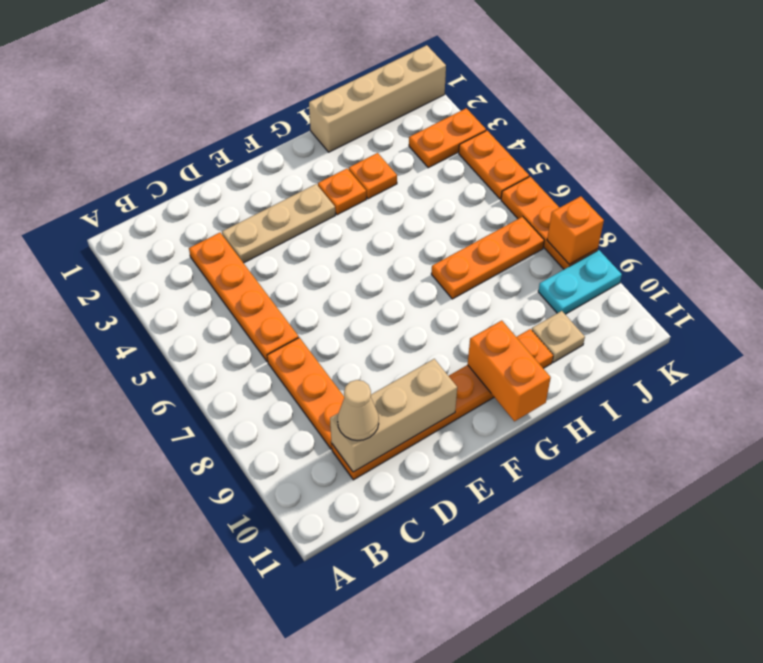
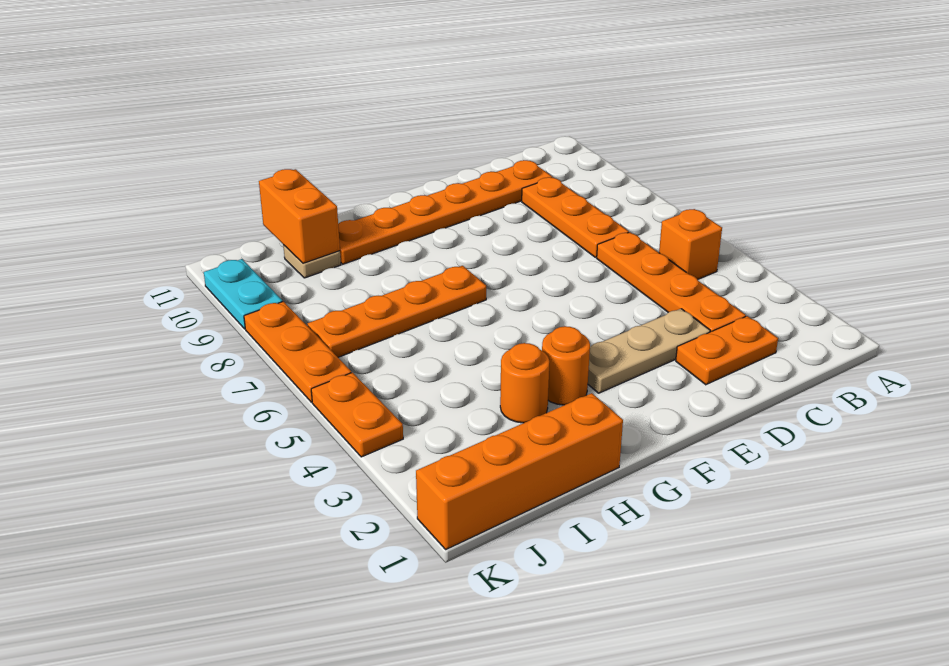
tan 1x3 brick [330,359,457,472] -> none
tan 1x1 cone [338,380,379,441] -> none
orange 1x1 plate [318,169,366,215] -> orange 1x1 round brick [542,326,590,405]
orange 1x2 brick [468,321,551,421] -> orange 1x2 brick moved to [259,169,340,263]
tan 1x4 brick [309,45,446,152] -> orange 1x4 brick [416,393,623,549]
orange 1x1 plate [349,153,397,199] -> orange 1x1 round brick [500,343,550,423]
orange 1x3 plate [431,217,544,299] -> orange 1x4 plate [308,266,486,357]
orange 1x2 plate [409,108,486,168] -> orange 1x2 plate moved to [676,316,778,385]
cyan 1x2 plate [538,250,622,314] -> cyan 1x2 plate turned to [204,259,283,329]
orange 1x1 brick [547,196,604,264] -> orange 1x1 brick moved to [659,209,722,279]

